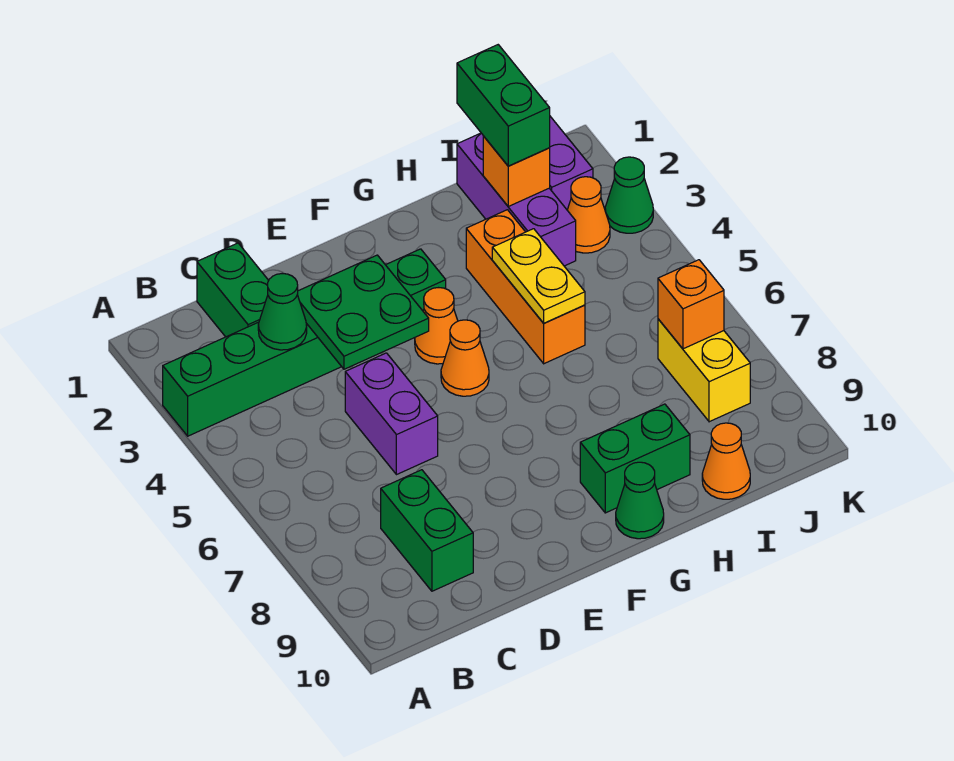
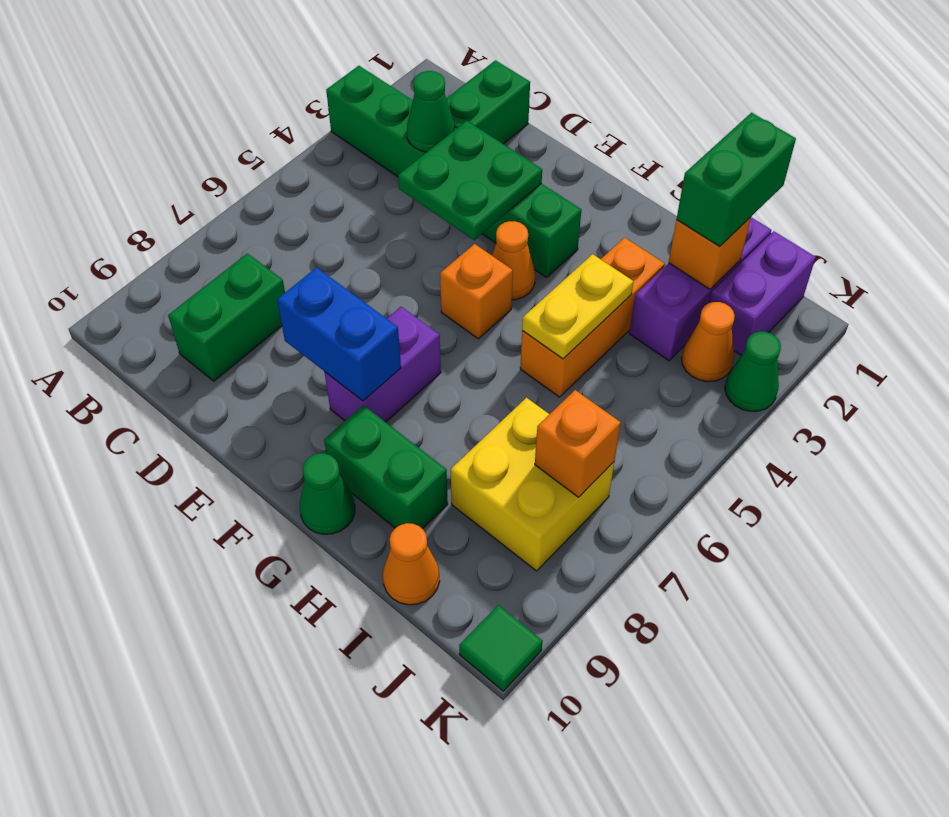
purple 1x2 brick [345,353,438,475] -> purple 1x2 brick moved to [325,307,441,422]
none -> blue 1x2 brick [277,267,401,401]
orange 1x1 cone [441,320,489,396] -> orange 1x1 brick [440,244,513,339]
yellow 1x2 brick [658,319,750,422] -> yellow 2x2 brick [451,398,614,571]
none -> green 1x1 tile [459,605,543,691]

